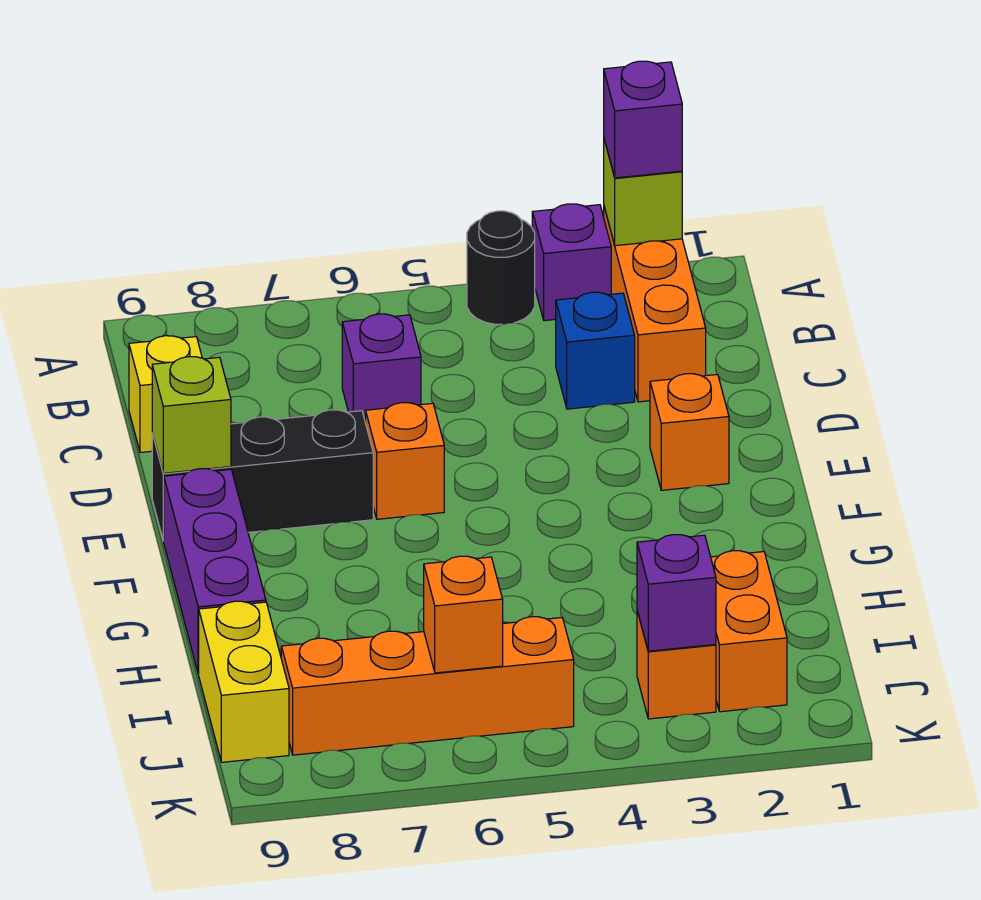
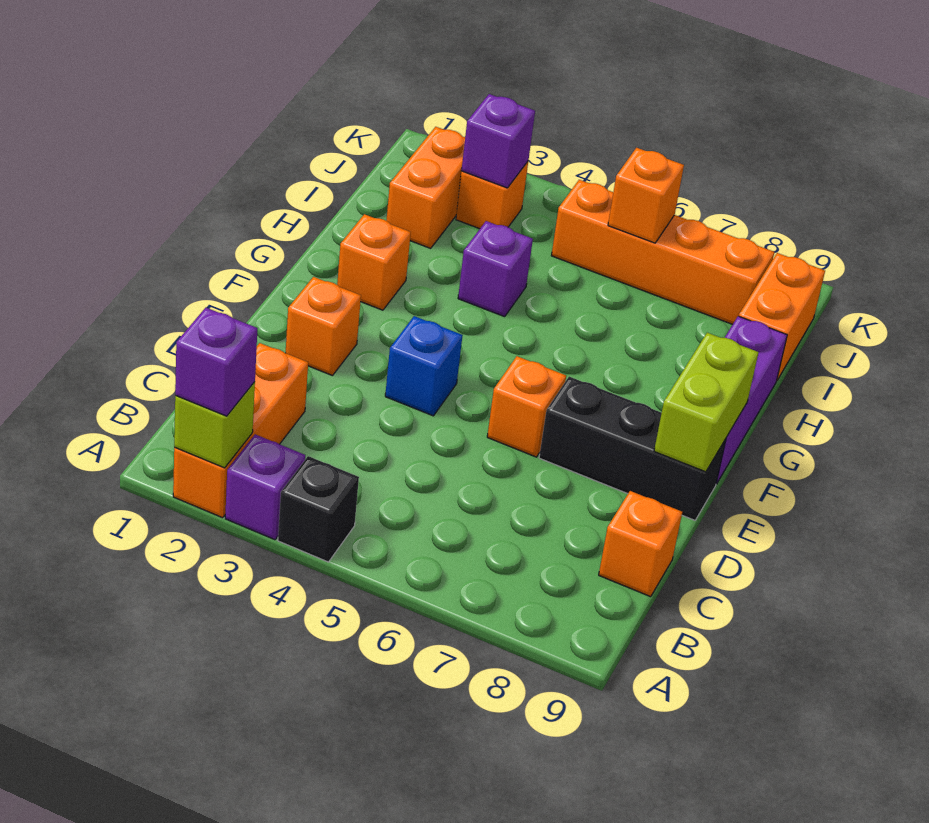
black 1x1 round brick [467,211,535,324] -> black 1x1 brick [278,456,359,562]
blue 1x1 brick [556,292,635,409] -> blue 1x1 brick moved to [385,316,463,416]
purple 1x1 brick [342,314,421,423] -> purple 1x1 brick moved to [458,221,533,317]
yellow 1x1 brick [129,336,202,453] -> orange 1x1 brick [599,491,682,597]
lime 1x1 brick [152,357,231,473] -> lime 1x2 brick [654,333,759,472]
none -> orange 1x1 brick [337,214,411,310]
yellow 1x2 brick [199,601,289,762] -> orange 1x2 brick [739,253,825,380]

